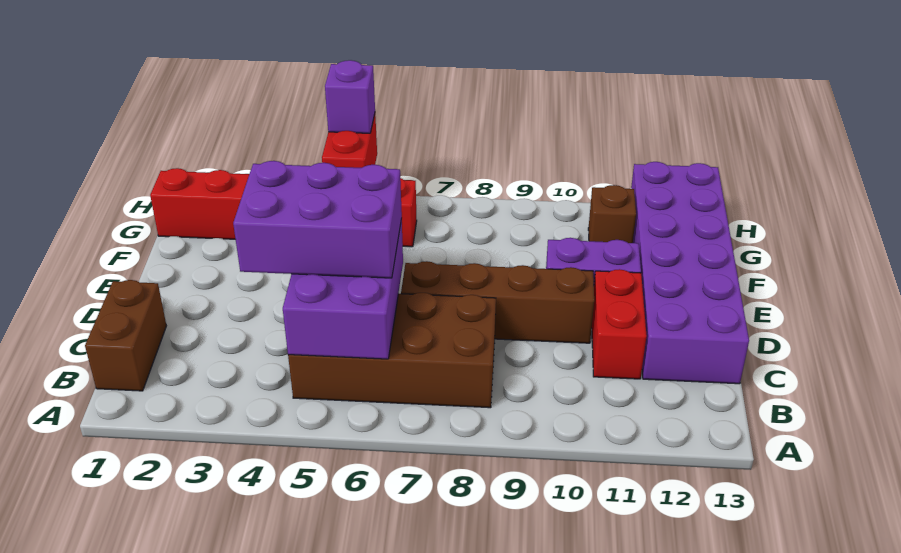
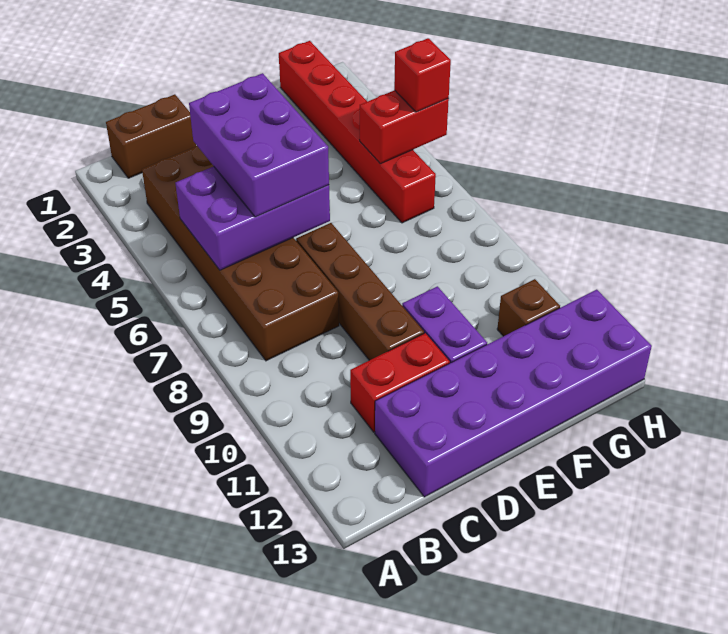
brown 2x4 brick [288,293,496,408] -> brown 2x6 brick [142,146,339,361]
purple 1x1 brick [325,60,375,133] -> red 1x1 brick [394,38,451,112]

